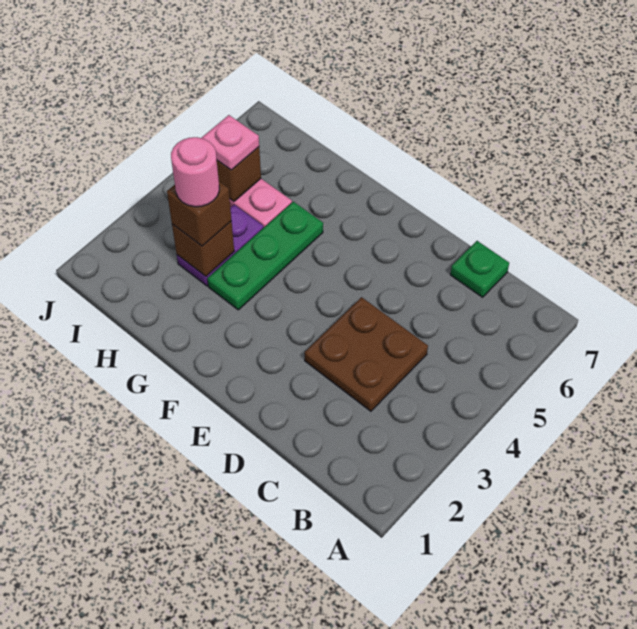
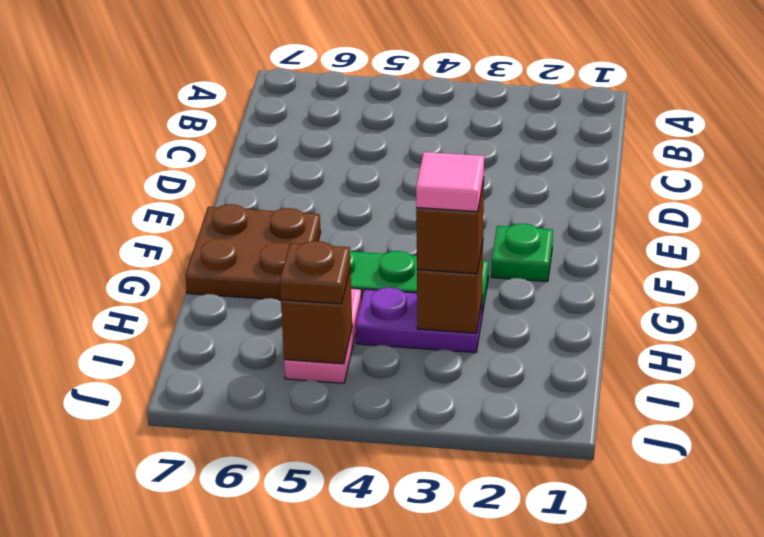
brown 2x2 plate [305,297,428,411] -> brown 2x2 plate moved to [185,204,320,300]
green 1x1 plate [450,241,509,297] -> green 1x1 plate moved to [491,224,553,282]
pink 1x1 round brick [171,137,219,207] -> pink 1x1 tile [416,152,484,212]
pink 1x1 plate [202,115,259,170] -> brown 1x1 plate [280,241,351,304]

